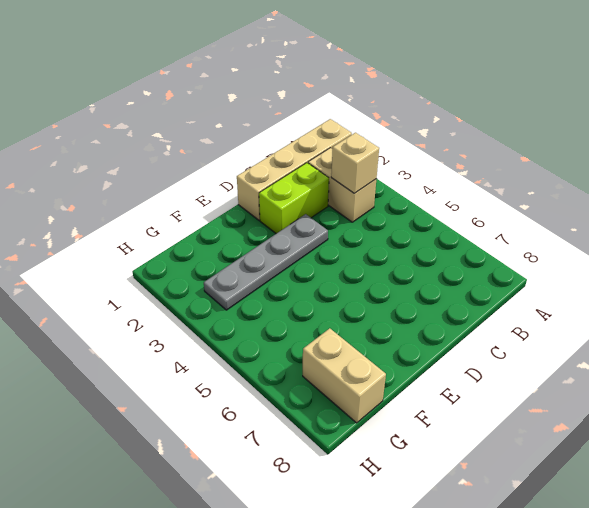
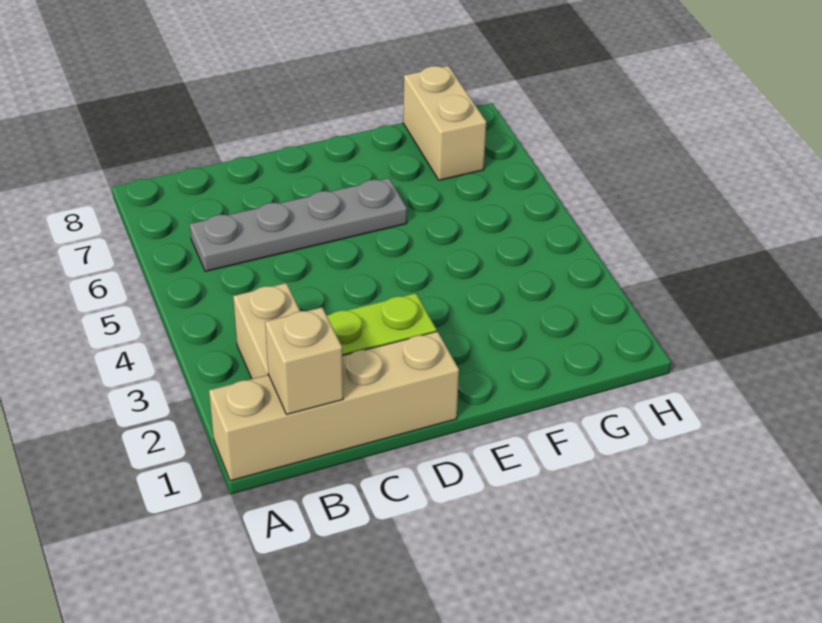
tan 1x1 brick [331,133,379,193] -> tan 1x1 brick moved to [265,307,343,414]
grey 1x4 plate [204,214,328,310] -> grey 1x4 plate moved to [190,178,407,272]

